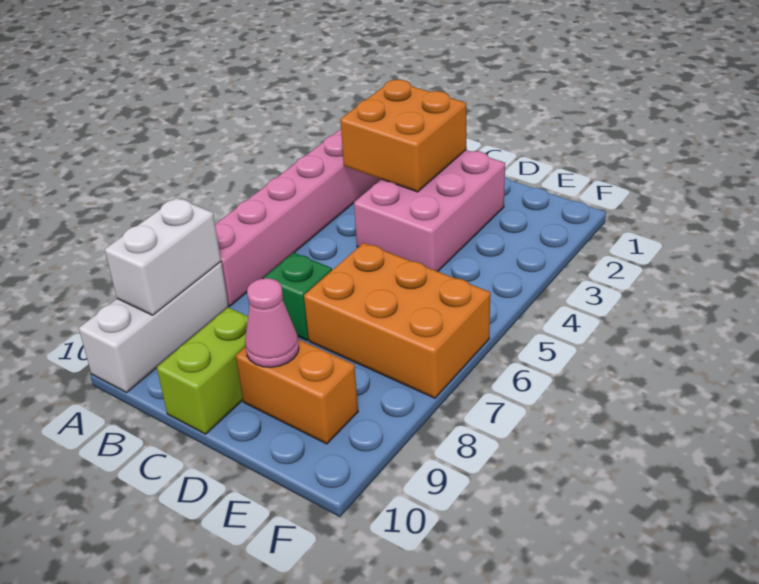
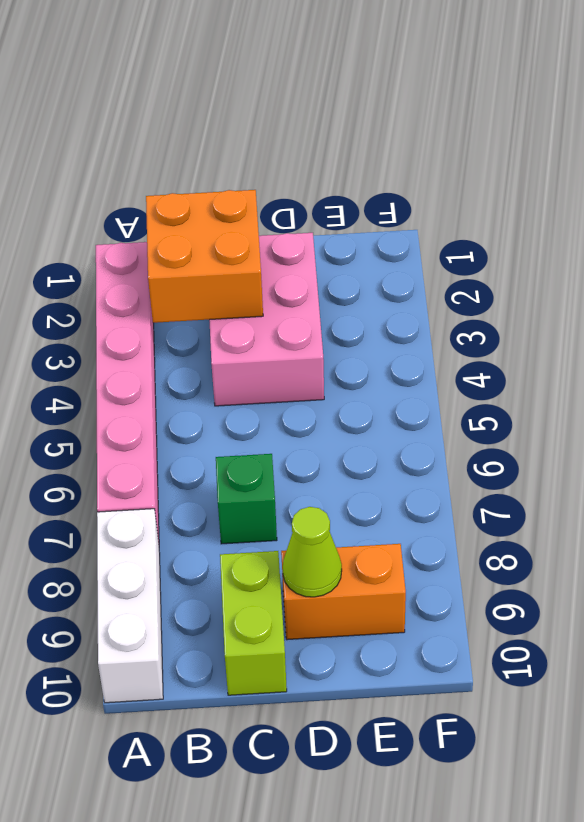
white 1x2 brick [105,198,221,315] -> none
orange 2x3 brick [304,243,490,398] -> none
pink 1x1 cone [245,278,299,367] -> lime 1x1 cone [283,507,342,597]

